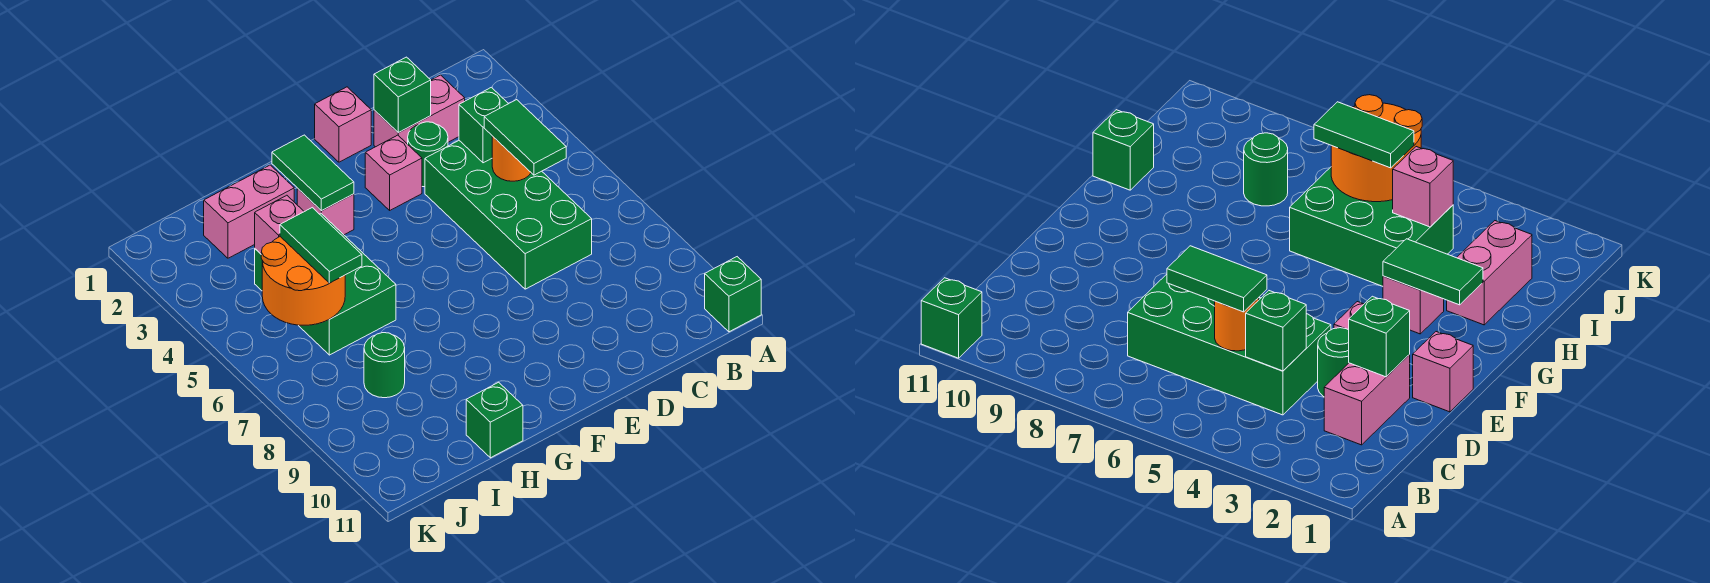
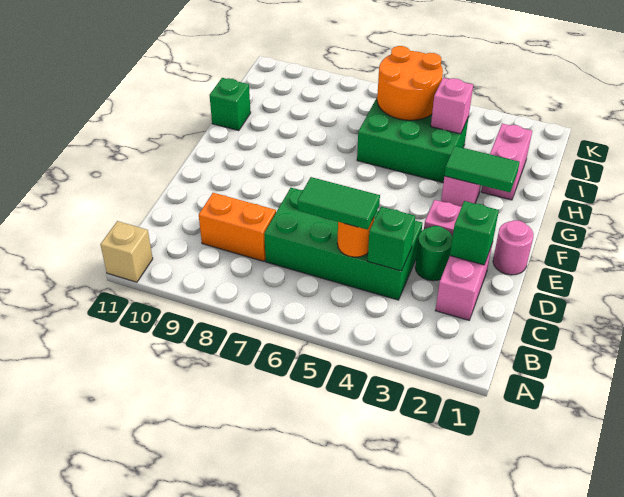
green 1x1 brick [705,257,761,332] -> tan 1x1 brick [100,221,153,282]
none -> orange 1x2 brick [199,193,276,261]
pink 1x1 brick [315,87,371,162] -> pink 1x1 round brick [493,220,533,275]
green 1x2 tile [280,208,362,283] -> none
green 1x1 round brick [364,333,405,398] -> none

